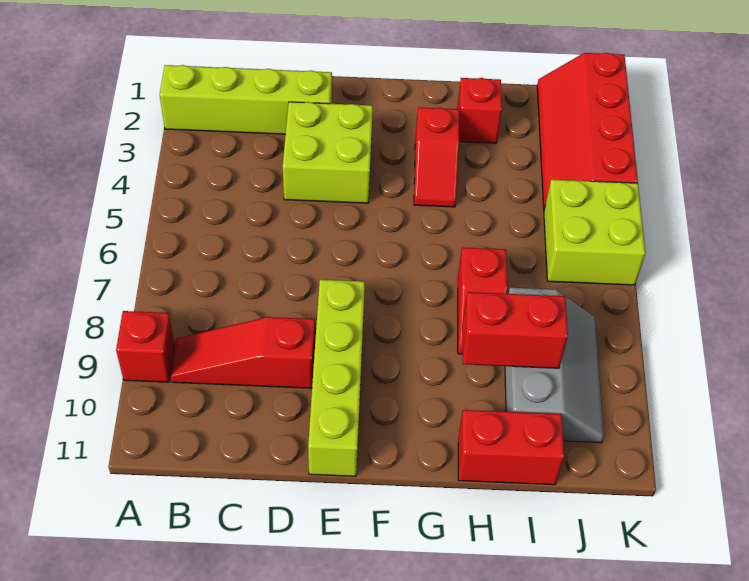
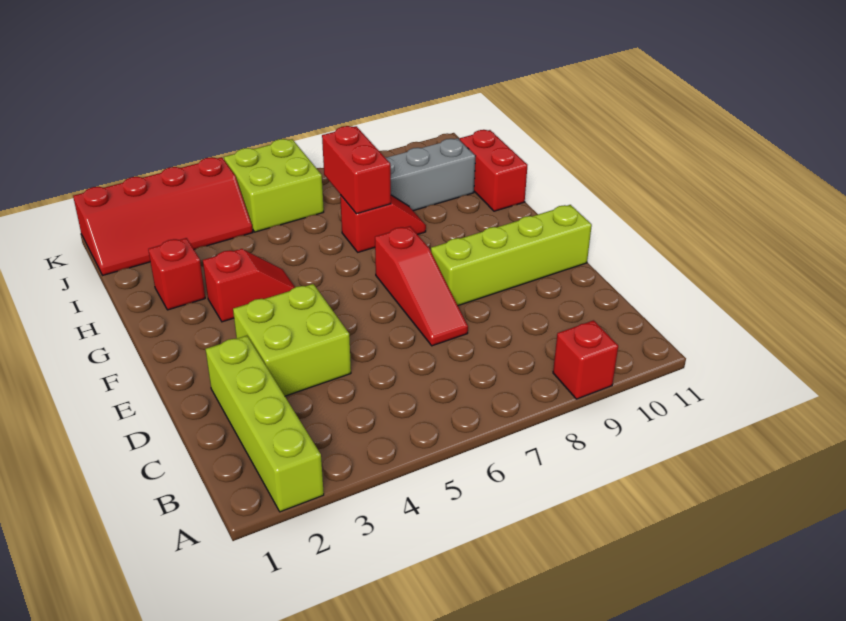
red 1x3 slope [170,317,315,388] -> red 1x3 slope moved to [375,226,468,346]
red 1x2 brick [462,292,568,368] -> red 1x2 brick moved to [322,126,391,214]

